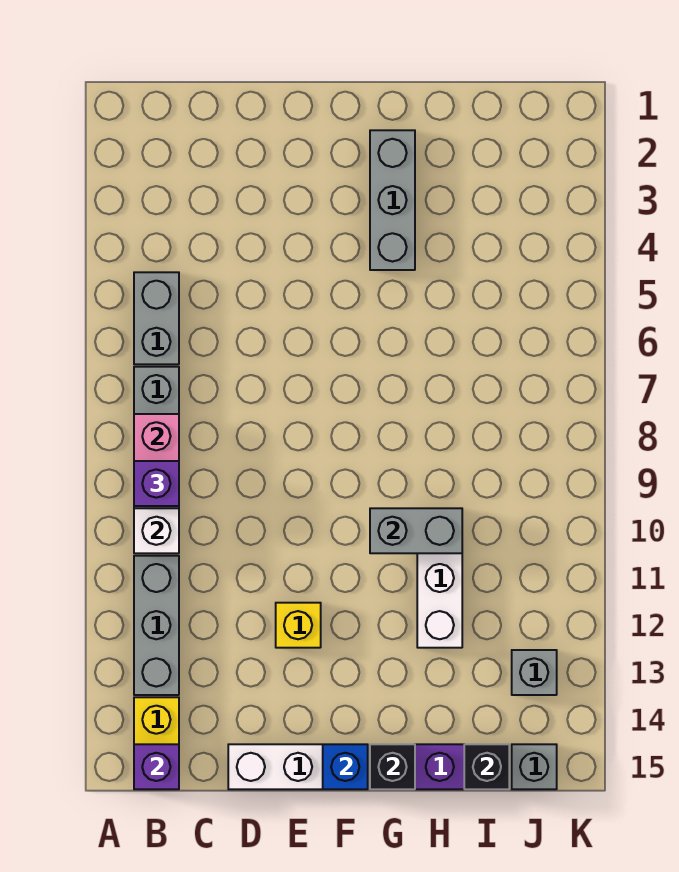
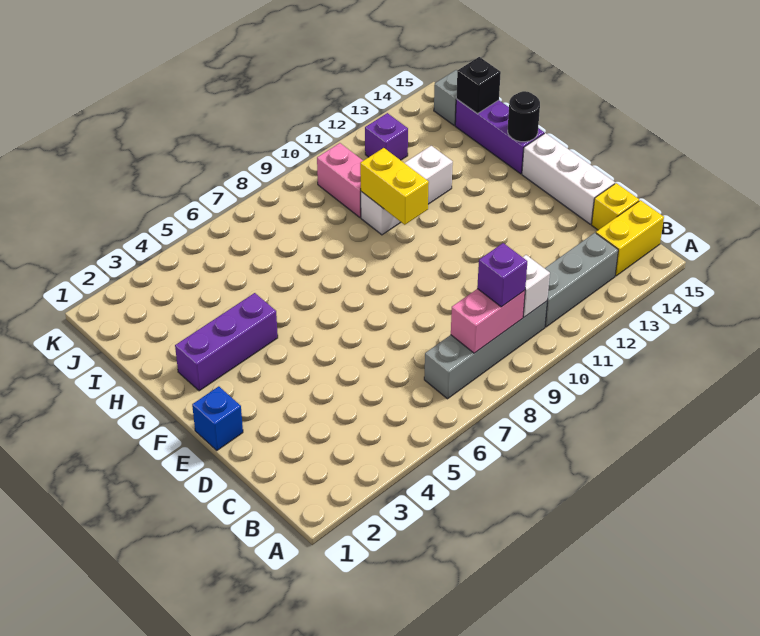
grey 1x2 brick [134,272,179,364] -> none
purple 1x1 brick [134,744,179,789] -> purple 1x1 brick moved to [365,113,408,160]
yellow 1x1 brick [276,603,321,648] -> yellow 1x1 brick moved to [592,183,639,230]
blue 1x1 brick [323,744,368,789] -> blue 1x1 brick moved to [192,386,243,450]
grey 1x3 brick [370,130,415,270] -> purple 1x3 brick [175,293,278,391]
grey 1x2 brick [370,508,462,553] -> yellow 1x2 brick [360,148,429,225]
black 1x1 brick [370,744,415,789] -> black 1x1 round brick [508,91,540,142]
none -> pink 1x2 brick [317,143,363,217]
grey 1x1 brick [512,650,557,695] -> none

